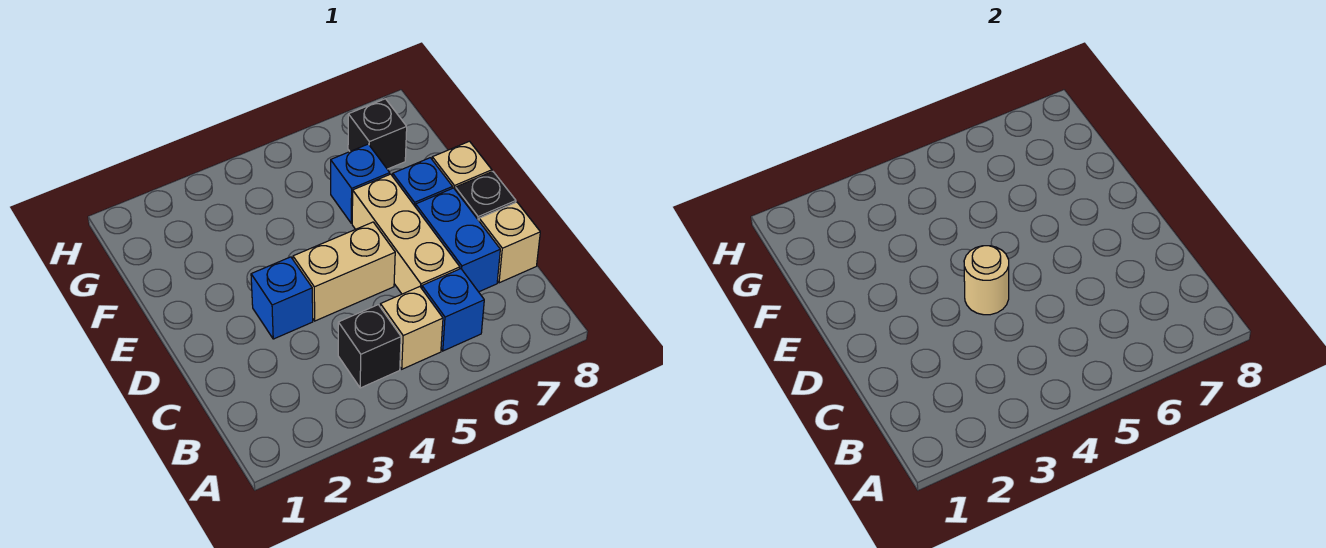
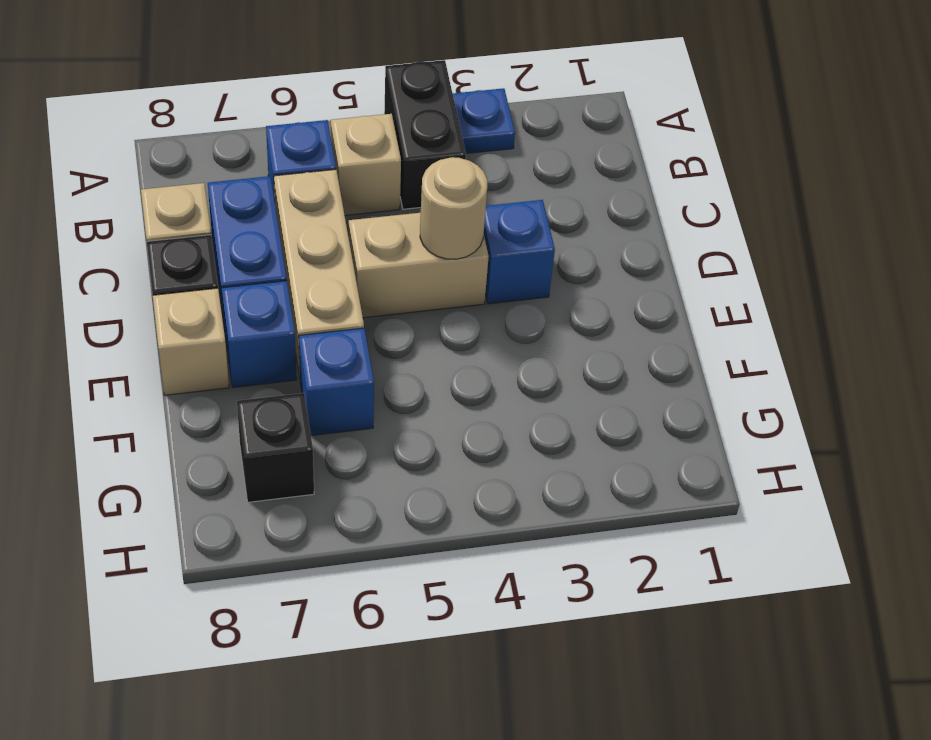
none -> blue 1x1 plate [453,88,515,153]
black 1x1 brick [338,305,401,388] -> black 1x2 brick [384,60,466,209]

